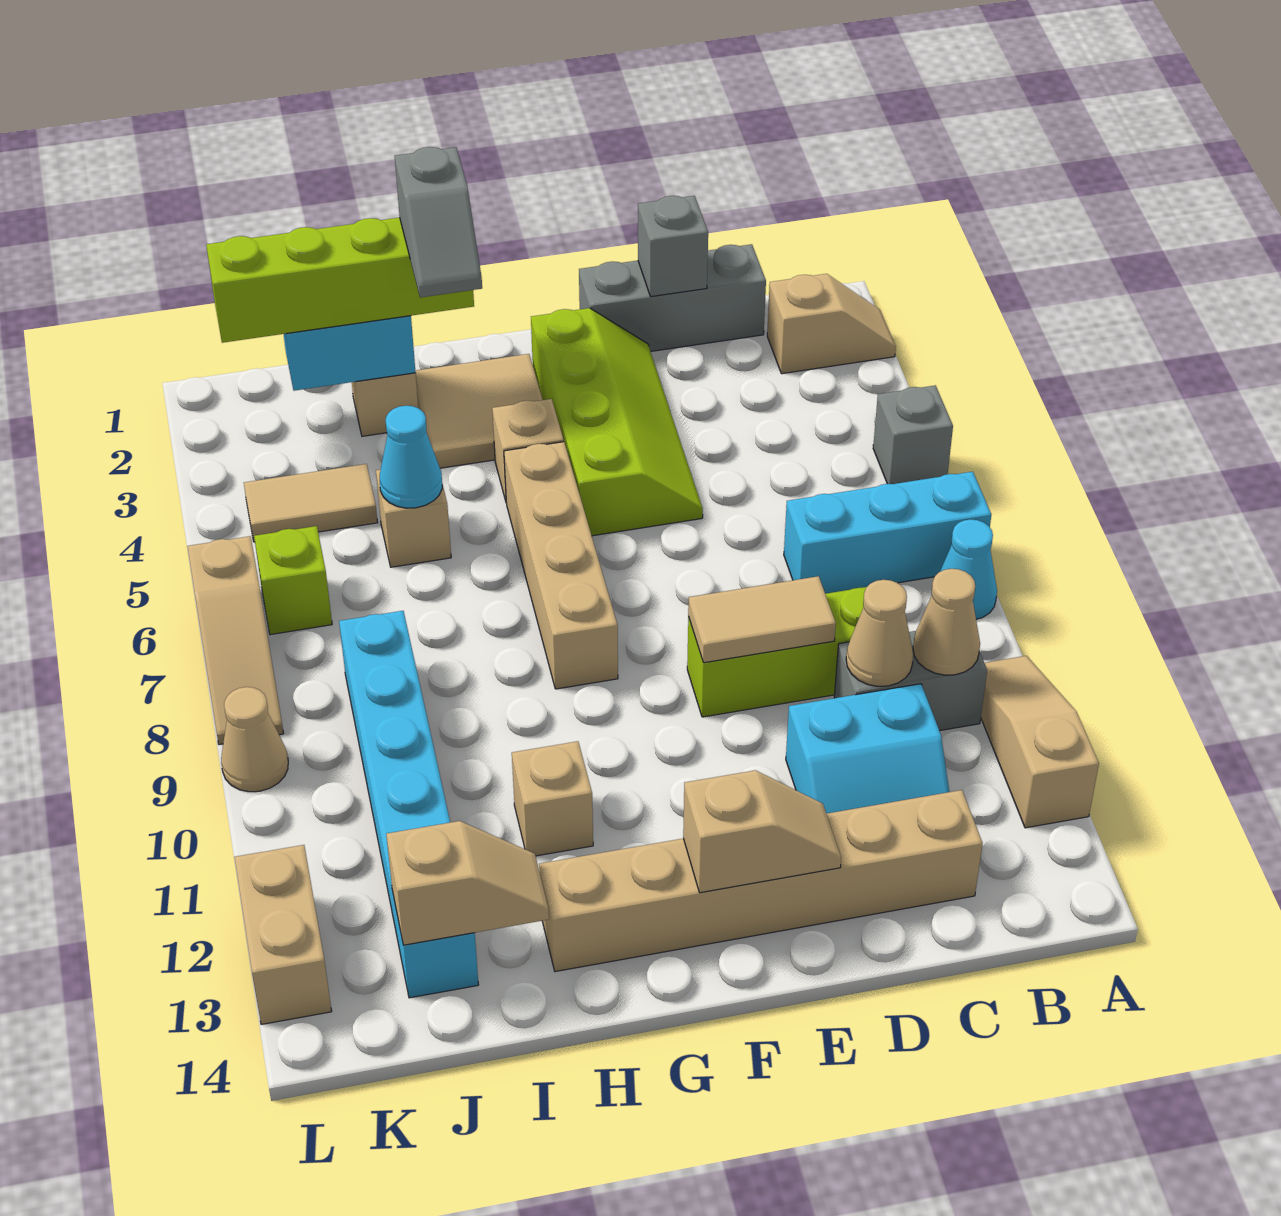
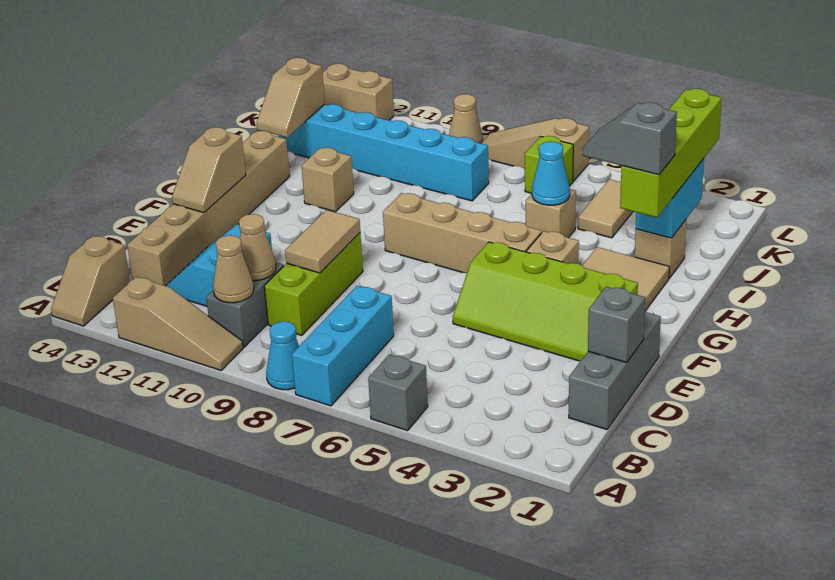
tan 1x2 slope [767,274,896,374] -> tan 1x2 slope moved to [51,236,130,326]

